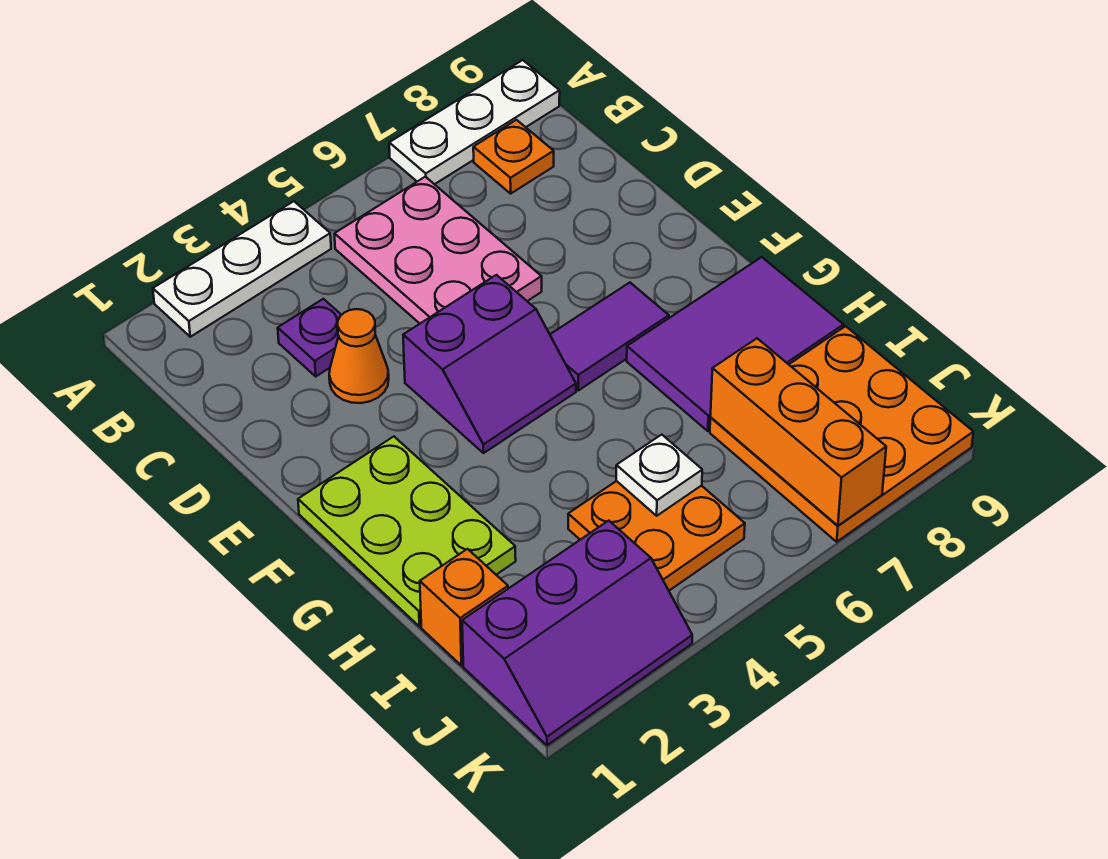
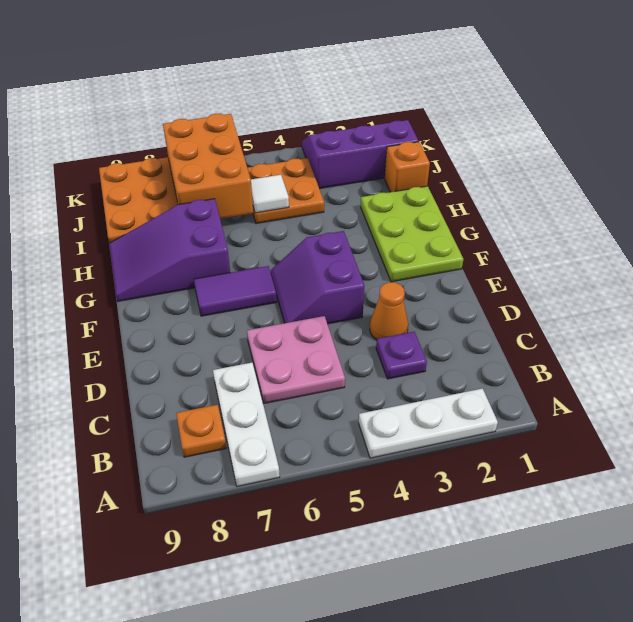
white 1x3 plate [389,60,560,184] -> white 1x3 plate turned to [213,362,280,486]
pink 2x3 plate [334,177,542,323] -> pink 2x2 plate [247,316,345,404]
purple 2x2 slope [403,275,576,453] -> purple 2x2 slope turned to [271,231,365,324]
purple 2x3 tile [627,257,844,431] -> purple 2x3 slope [109,199,230,301]
white 1x1 plate [616,435,702,516] -> white 1x1 tile [251,175,289,213]
orange 1x3 brick [710,338,886,526] -> orange 2x3 brick [163,114,253,219]

